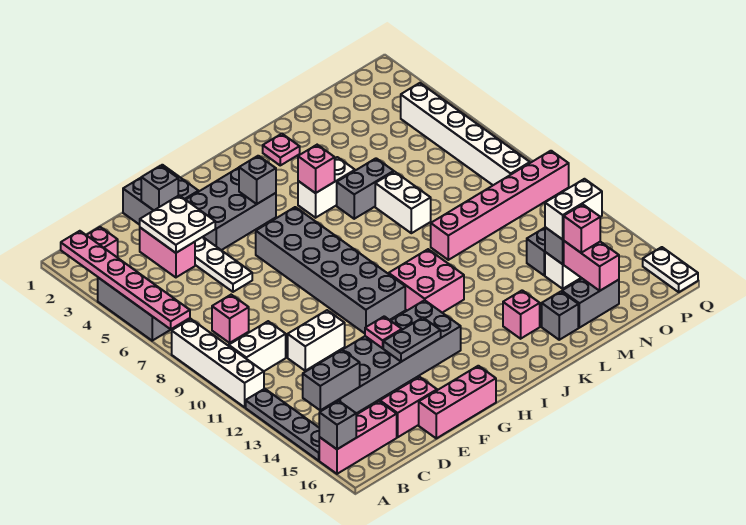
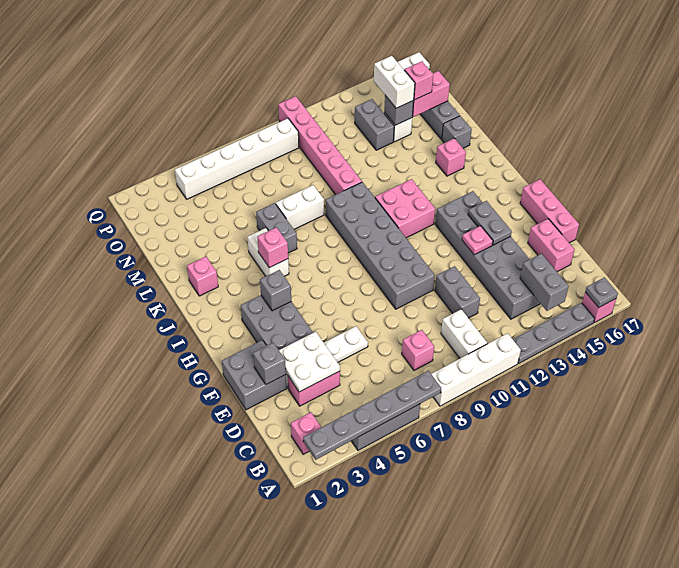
pink 1x6 plate [61,231,190,329] -> grey 1x6 plate [303,371,441,460]
pink 1x3 brick [319,401,397,474] -> pink 1x1 brick [582,292,616,323]
grey 1x1 brick [319,401,356,449] -> grey 1x1 plate [585,277,618,308]
white 1x2 brick [288,310,345,371] -> grey 1x2 brick [435,266,480,318]
grey 2x6 brick [256,207,405,333] -> grey 2x6 brick turned to [325,182,435,309]
pink 1x1 plate [263,134,300,165] -> pink 1x1 brick [187,257,218,296]

